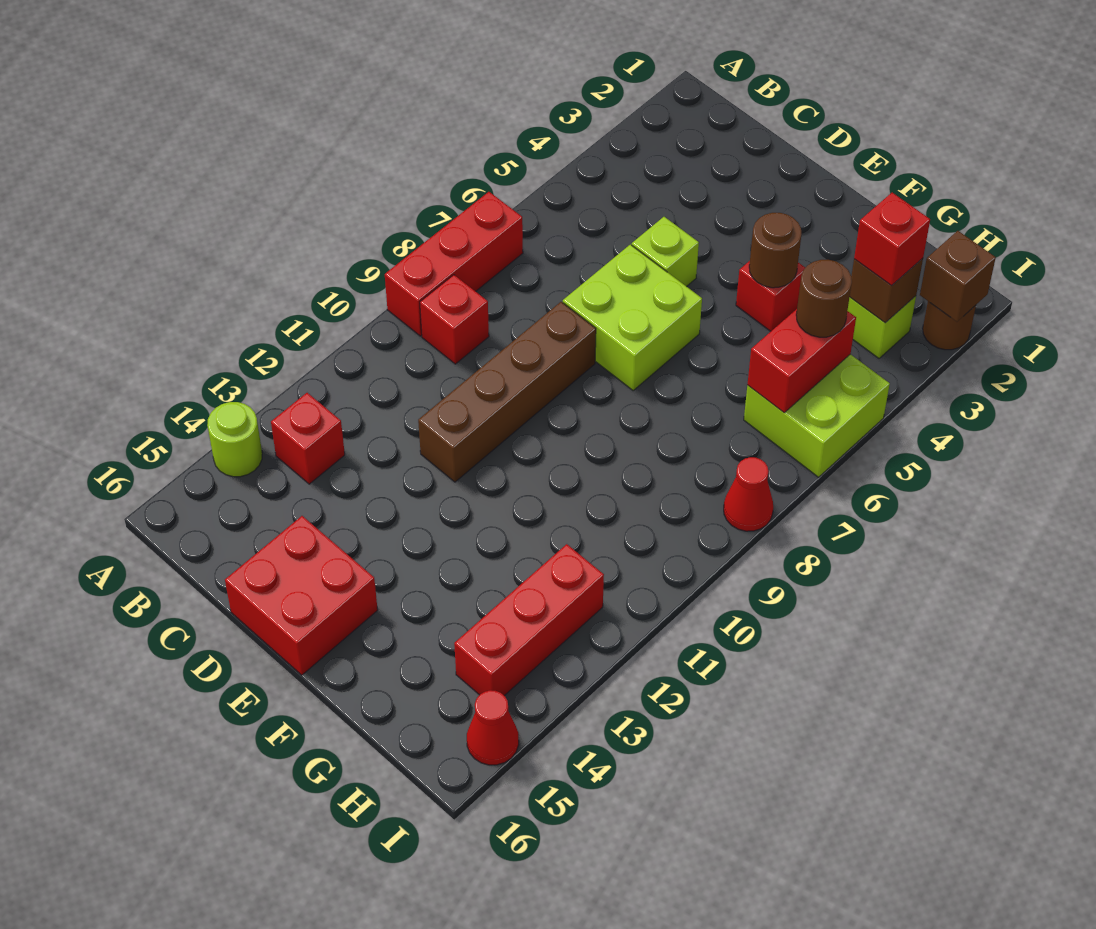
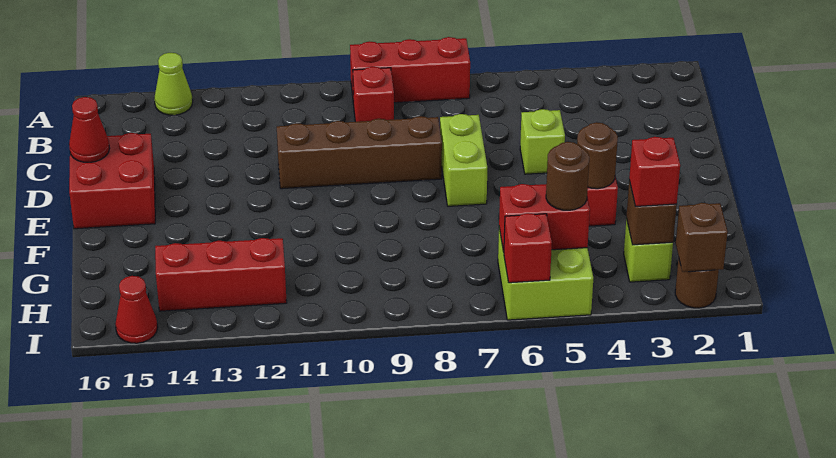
lime 1x1 round brick [207,402,262,477] -> lime 1x1 cone [154,53,193,115]
red 1x1 brick [271,393,345,484] -> red 1x1 brick moved to [504,213,552,283]
lime 2x2 brick [563,245,702,390] -> lime 1x2 brick [440,114,487,206]
red 1x1 cone [724,457,773,531] -> red 1x1 cone moved to [69,97,110,162]

